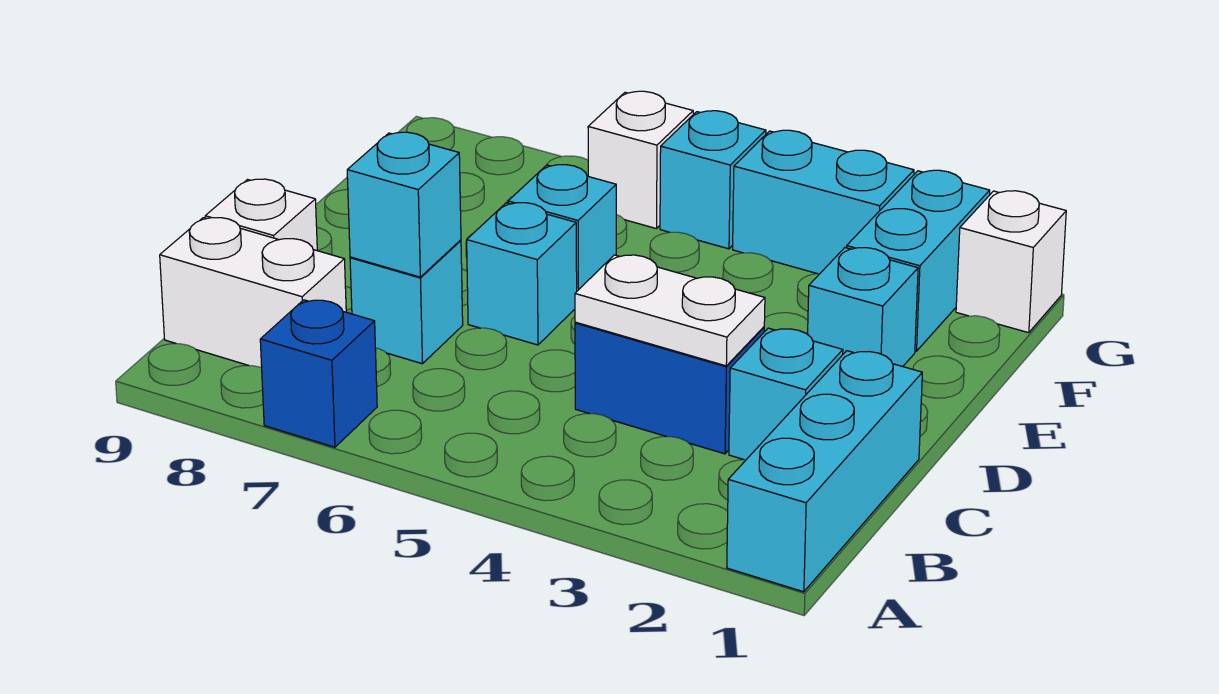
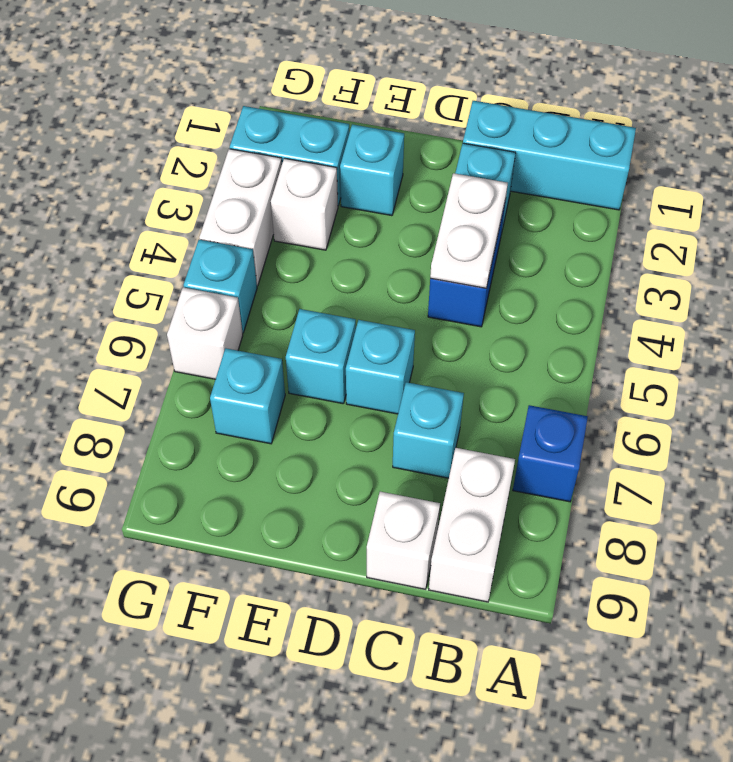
cyan 1x1 brick [347,132,461,277] -> cyan 1x1 brick moved to [210,348,285,444]
white 1x1 brick [956,191,1066,333] -> white 1x1 brick moved to [271,158,338,250]
cyan 1x2 brick [733,130,914,274] -> white 1x2 brick [199,149,282,286]

